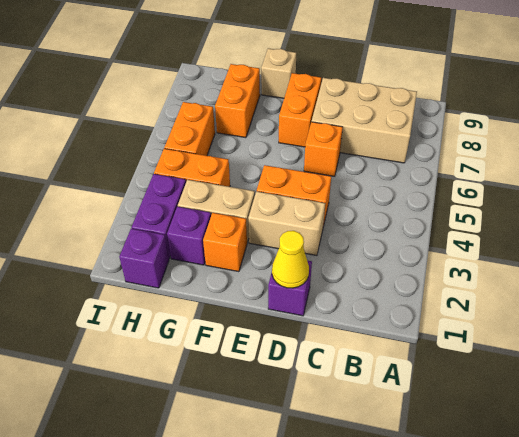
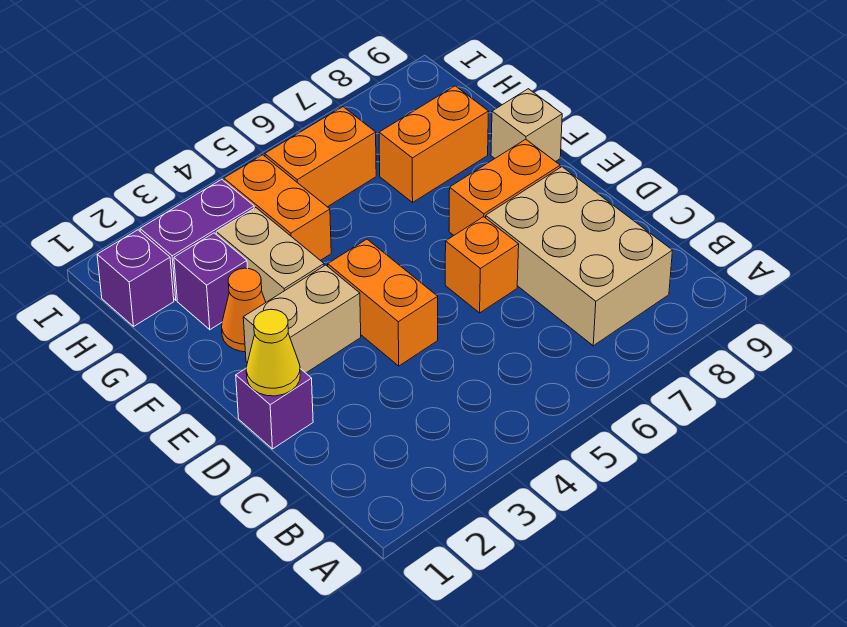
tan 1x2 brick [248,191,325,256] -> tan 1x2 brick turned to [243,265,361,373]
orange 1x1 brick [203,213,247,272] -> orange 1x1 cone [222,268,266,352]

